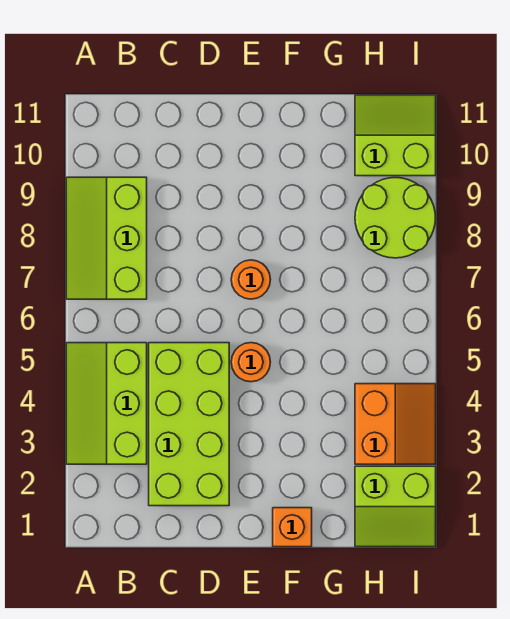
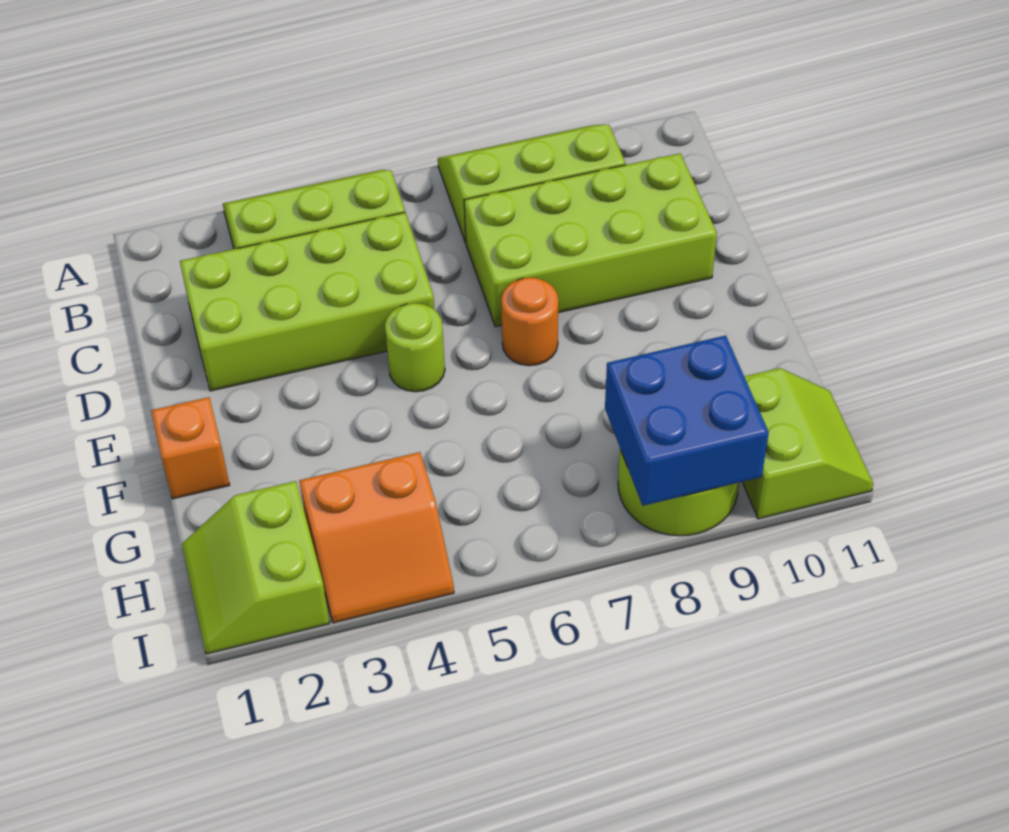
none -> lime 2x4 brick [464,153,717,327]
orange 1x1 round brick [231,343,270,382] -> lime 1x1 round brick [385,303,445,392]
none -> blue 2x2 brick [605,336,769,506]

